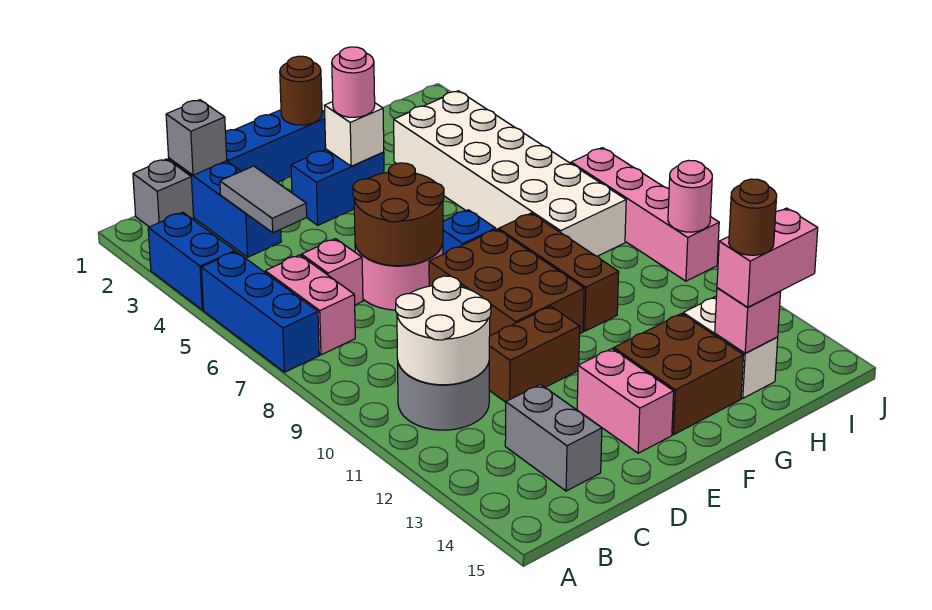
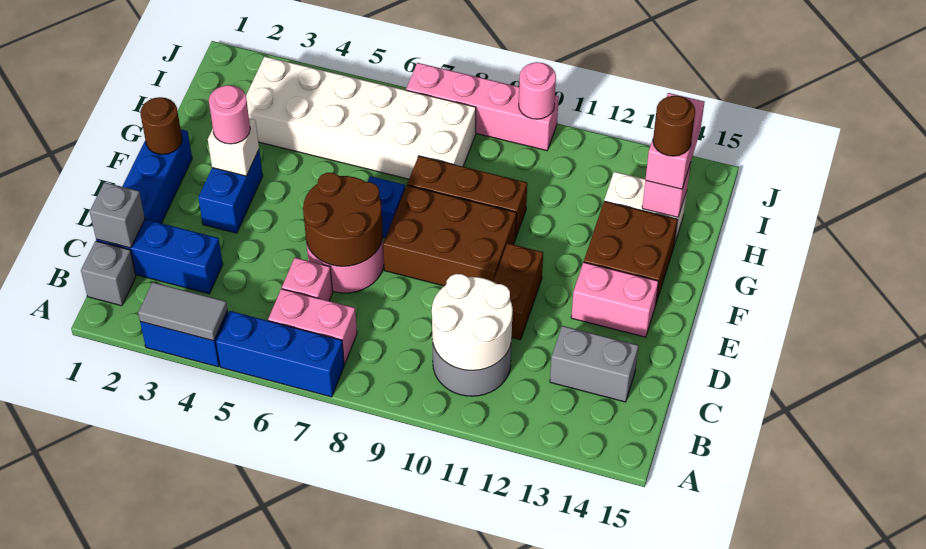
grey 1x2 tile [220,166,307,233] -> grey 1x2 tile moved to [138,282,228,341]

